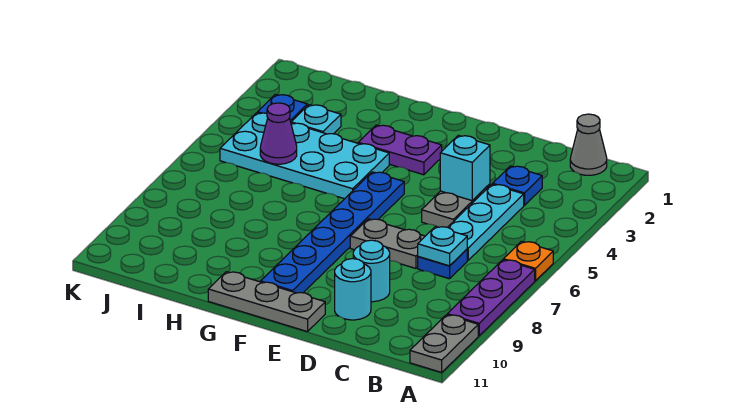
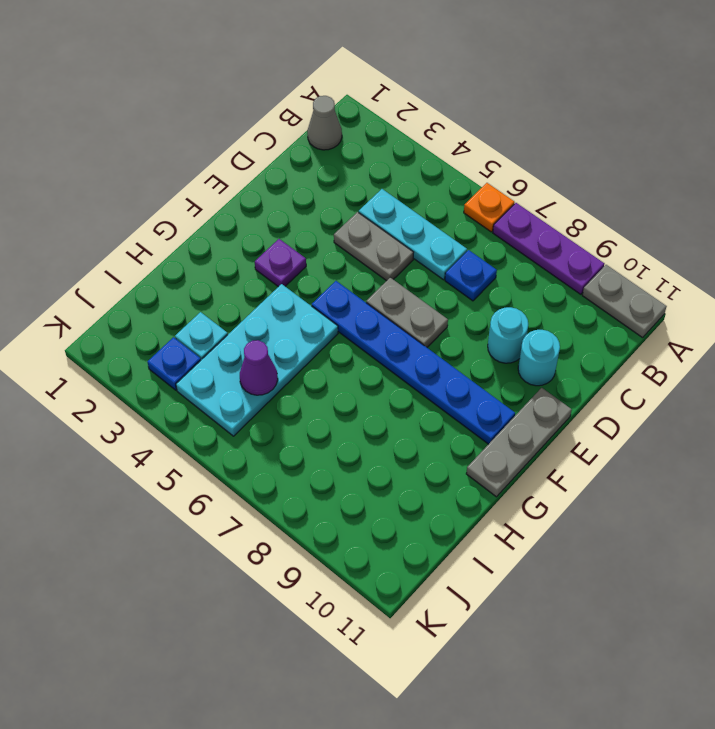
blue 1x1 plate [493,166,542,205] -> none
cyan 1x1 plate [418,226,467,266] -> none
cyan 1x1 brick [440,135,490,201] -> none
grey 1x2 plate [350,219,425,268] -> grey 1x2 plate turned to [366,278,448,347]
purple 1x2 plate [358,125,442,175] -> purple 1x1 plate [255,239,306,287]

